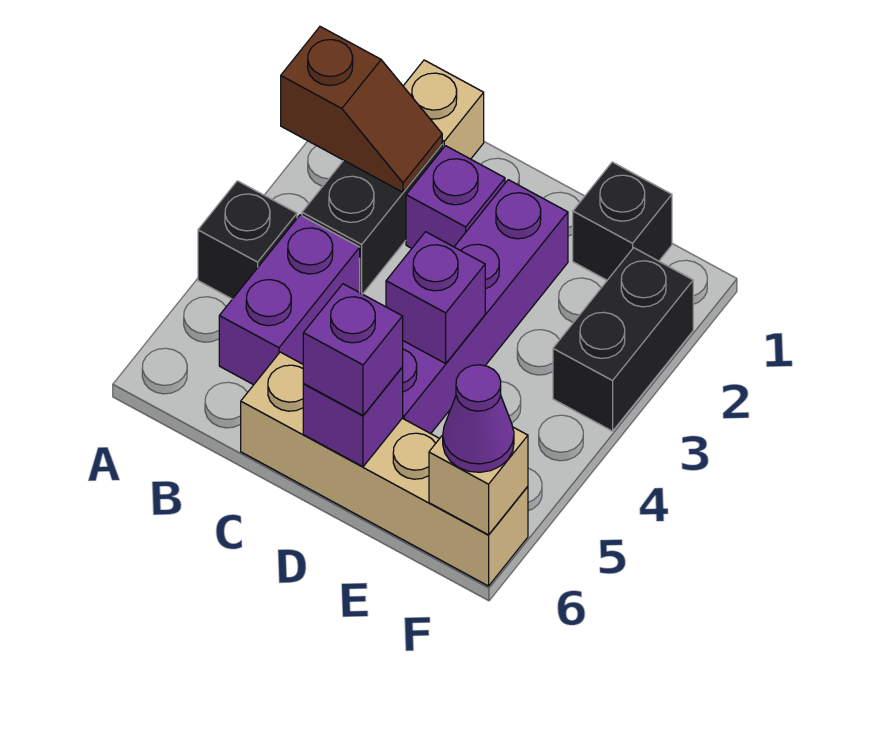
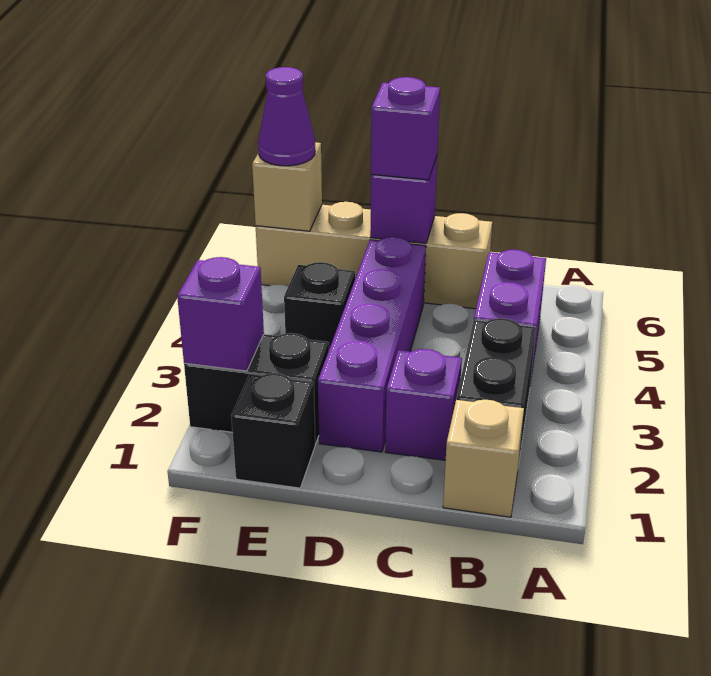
brown 1x2 slope [281,27,442,192] -> none
black 1x1 brick [198,181,297,299] -> black 1x1 brick moved to [284,262,355,349]
purple 1x1 brick [386,232,485,363] -> purple 1x1 brick moved to [177,257,264,371]
black 1x2 brick [553,248,693,431] -> black 1x2 brick turned to [184,333,329,443]

